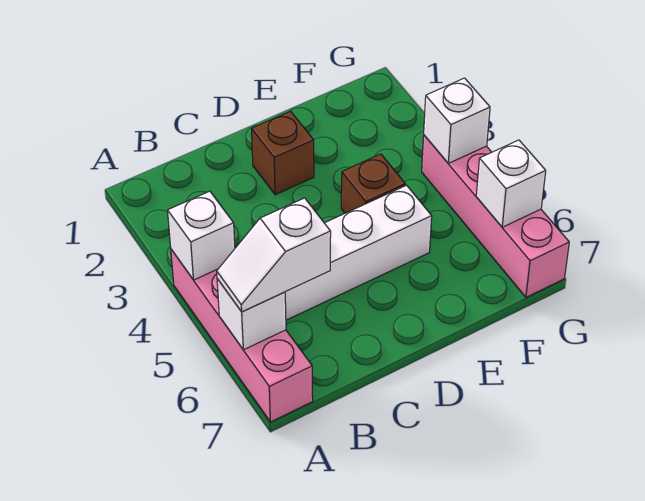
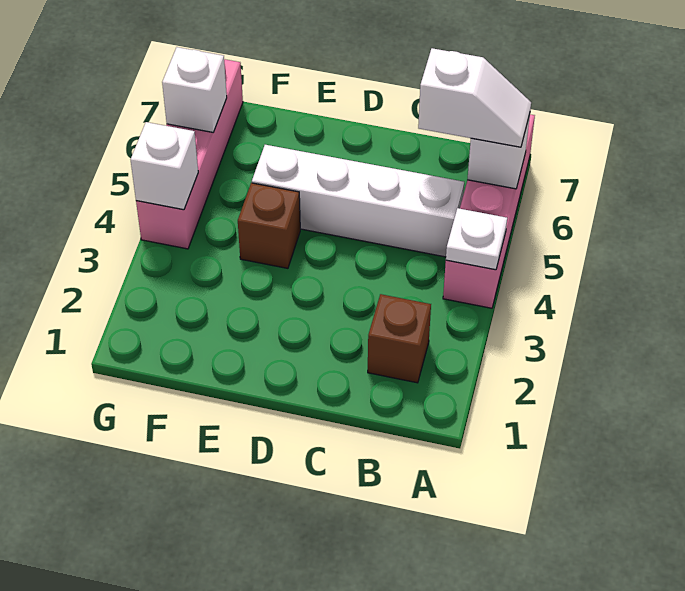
white 1x1 brick [168,191,235,280] -> white 1x1 plate [446,208,507,270]
brown 1x1 brick [252,111,314,195] -> brown 1x1 brick moved to [368,294,431,383]

